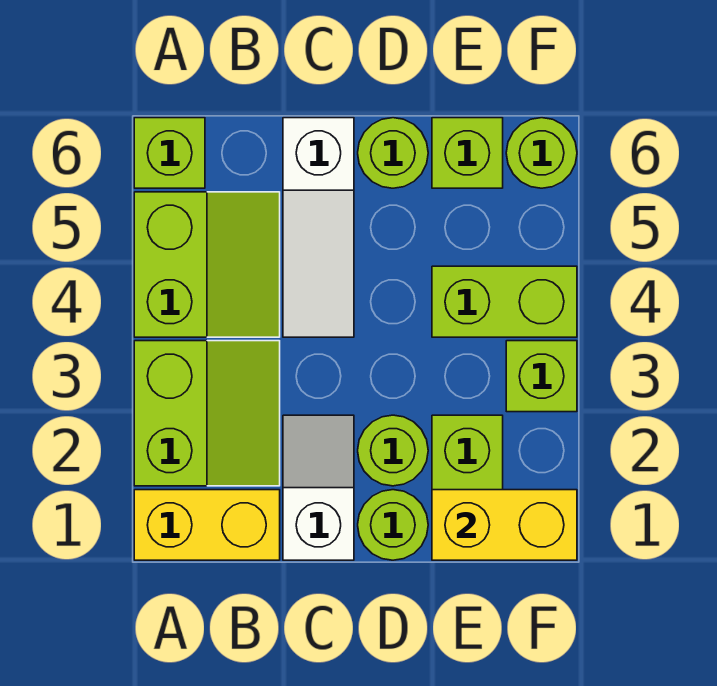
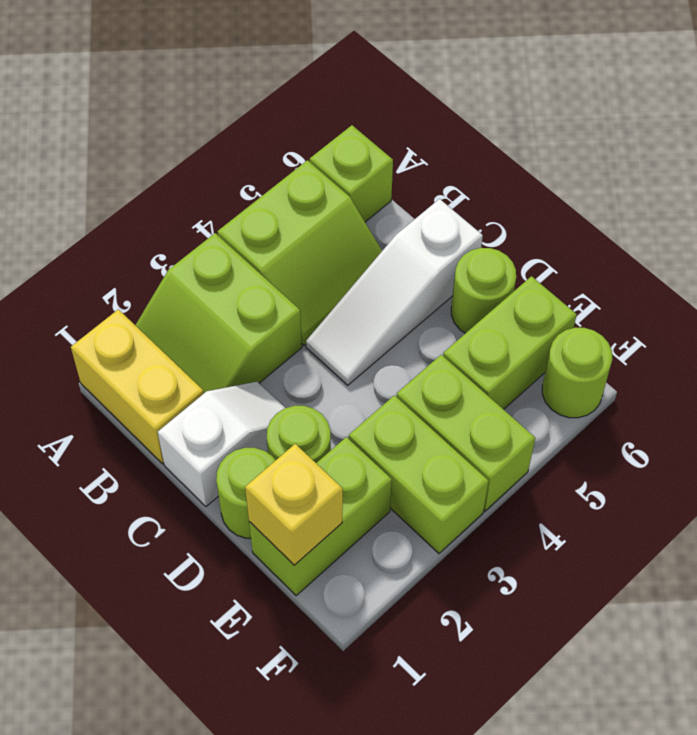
lime 2x2 slope [134,341,280,486] -> lime 2x2 slope turned to [135,233,302,393]
yellow 1x2 brick [432,490,577,560] -> yellow 1x1 brick [245,444,343,565]
lime 1x1 brick [432,118,503,188] -> lime 1x2 brick [443,276,577,409]
lime 1x1 brick [506,341,577,412] -> lime 1x2 brick [349,395,489,553]

